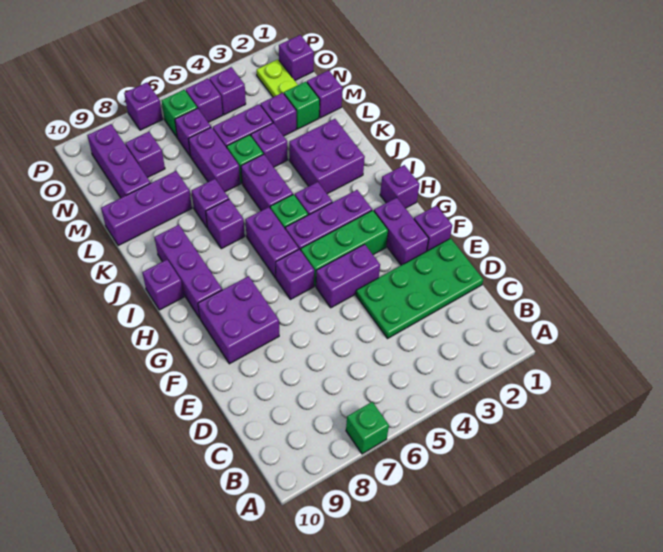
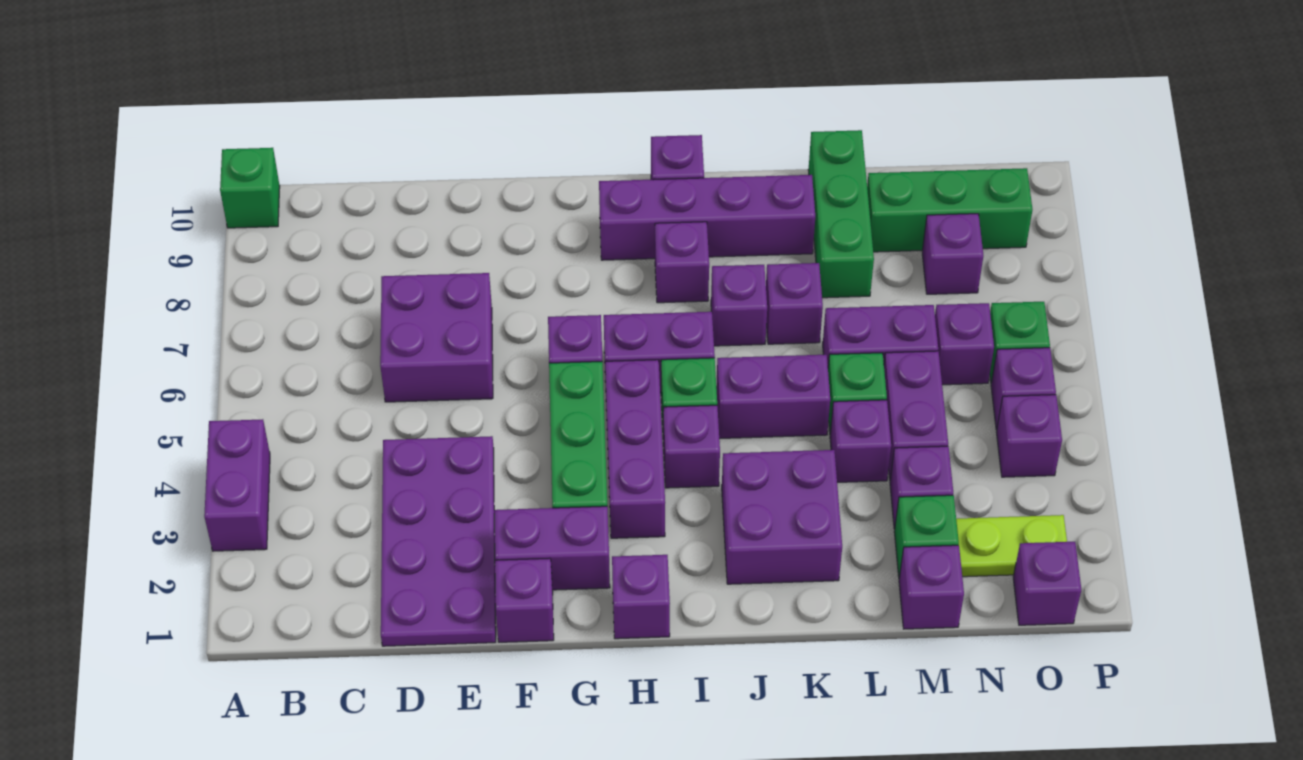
green 1x1 brick [346,402,389,454] -> green 1x1 brick moved to [220,148,280,228]
green 2x4 plate [356,238,483,338] -> purple 2x4 plate [381,436,496,646]
purple 1x2 brick [316,244,380,308] -> purple 1x2 brick moved to [204,419,270,551]
purple 2x2 brick [198,276,279,364] -> purple 2x2 brick moved to [380,273,493,402]
purple 1x3 brick [154,225,222,318] -> purple 1x4 brick [599,175,815,260]
purple 1x3 brick [101,171,192,246] -> green 1x3 brick [809,130,874,298]
purple 1x3 brick [87,124,150,198] -> green 1x3 brick [867,168,1032,252]
purple 1x1 brick [124,83,163,130] -> purple 1x1 brick moved to [655,222,709,303]

